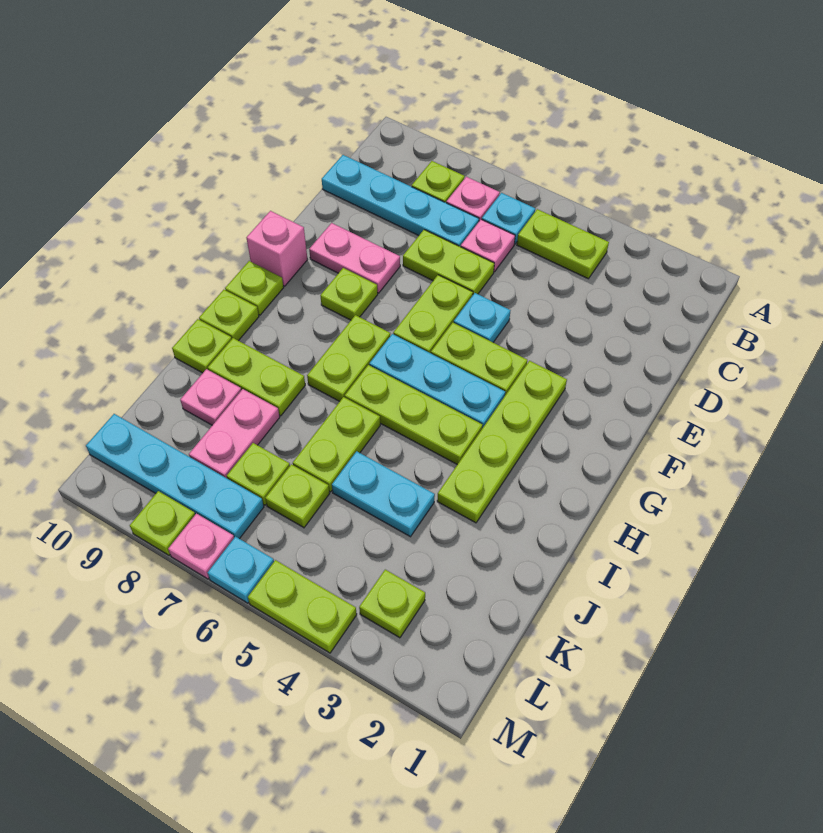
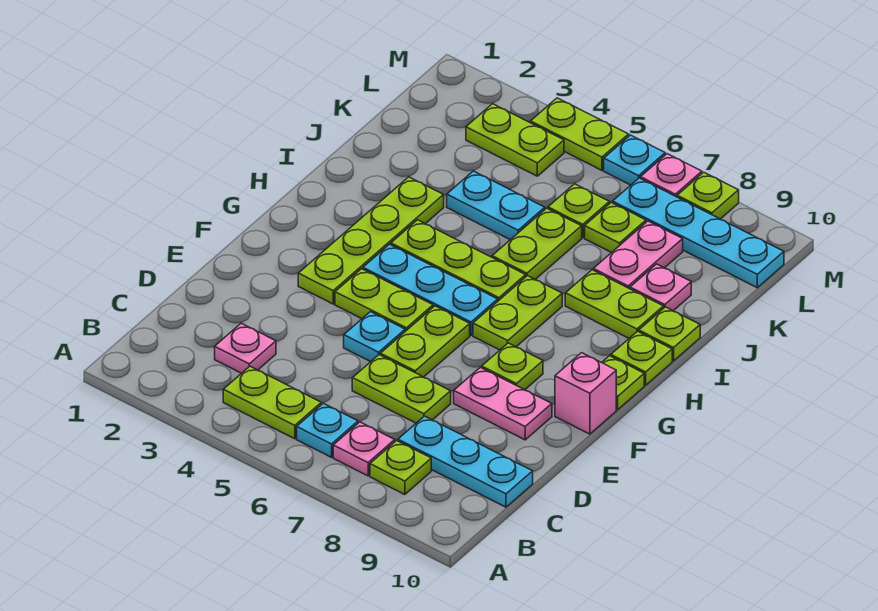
pink 1x1 plate [461,219,515,272] -> pink 1x1 plate moved to [215,323,276,373]
cyan 1x4 plate [322,155,479,247] -> cyan 1x3 plate [398,416,533,507]
lime 1x1 plate [359,570,425,638] -> lime 1x2 plate [466,104,564,176]

